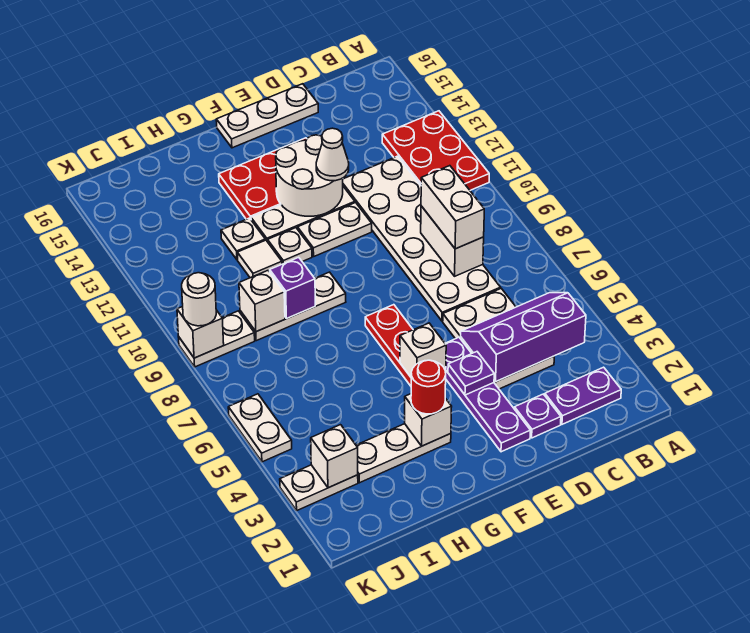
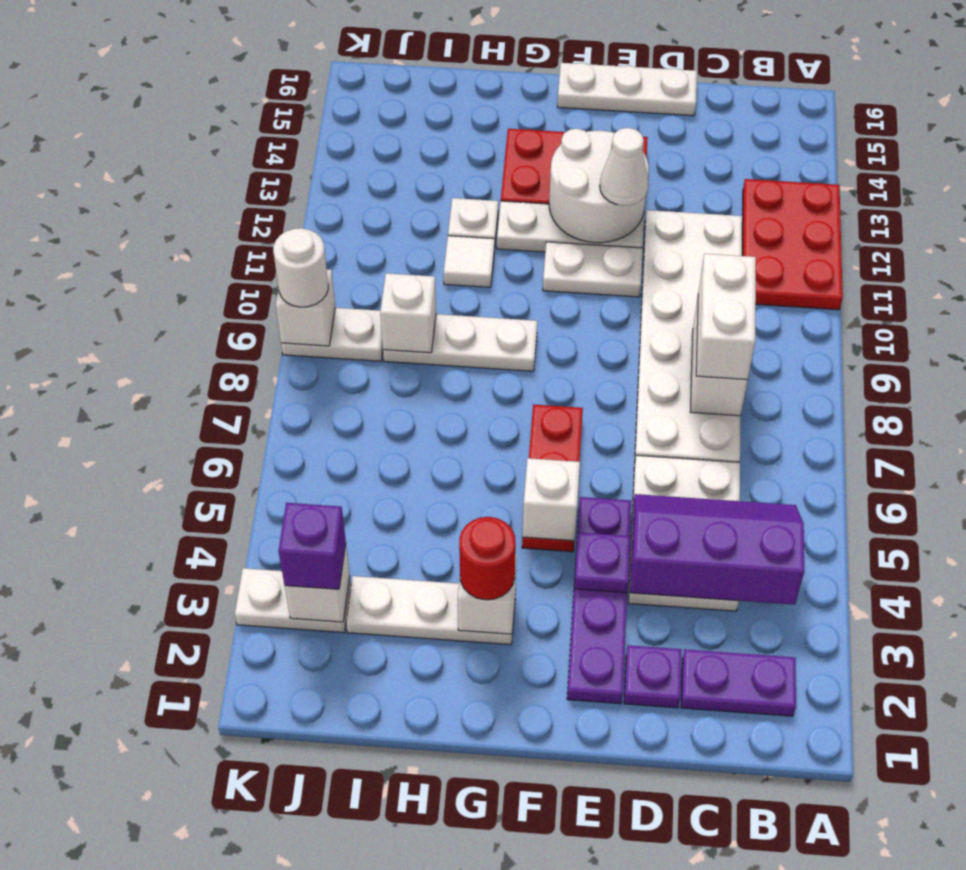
white 1x1 plate [268,228,312,264] -> none
purple 1x1 brick [270,257,315,318] -> purple 1x1 brick moved to [278,503,346,589]
white 1x2 plate [228,394,292,462] -> none

